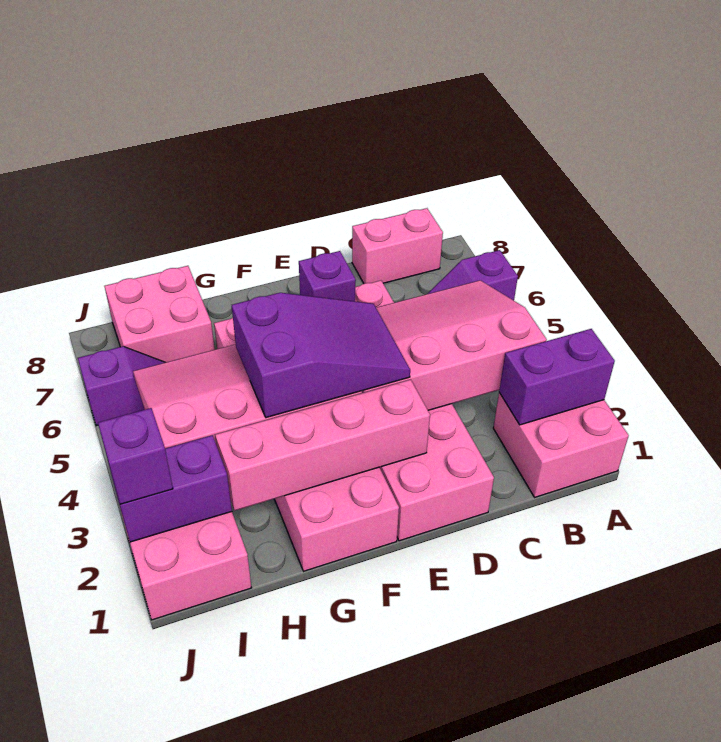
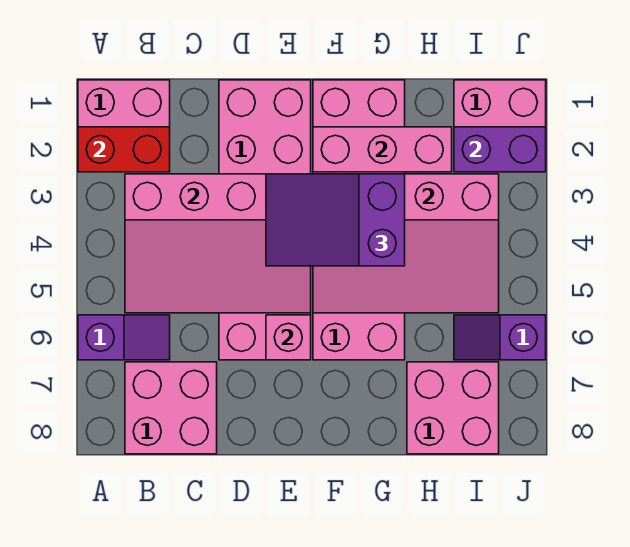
purple 1x2 brick [499,329,615,425] -> red 1x2 brick [78,127,170,172]
pink 1x2 brick [352,208,443,284] -> pink 2x2 brick [125,362,217,454]
pink 1x4 brick [215,379,430,510] -> pink 1x3 brick [313,127,452,172]
purple 1x1 brick [299,251,356,301] -> pink 1x1 brick [266,315,311,360]
purple 1x1 brick [98,408,173,504] -> none

